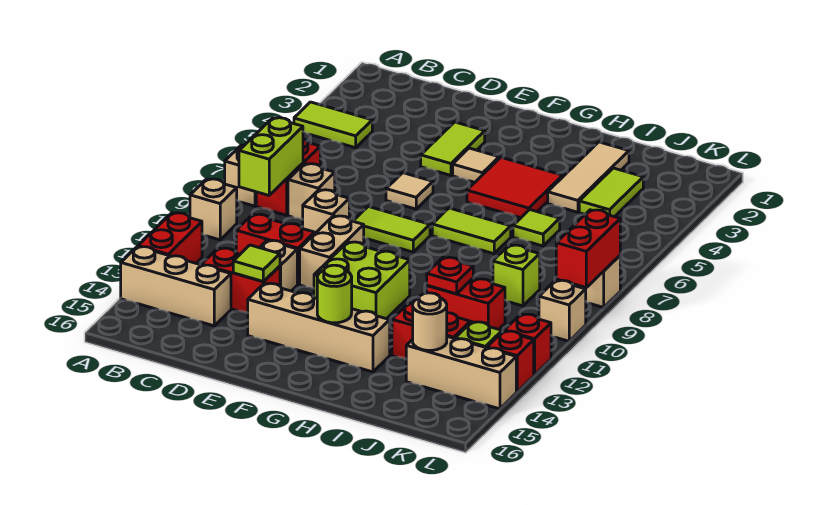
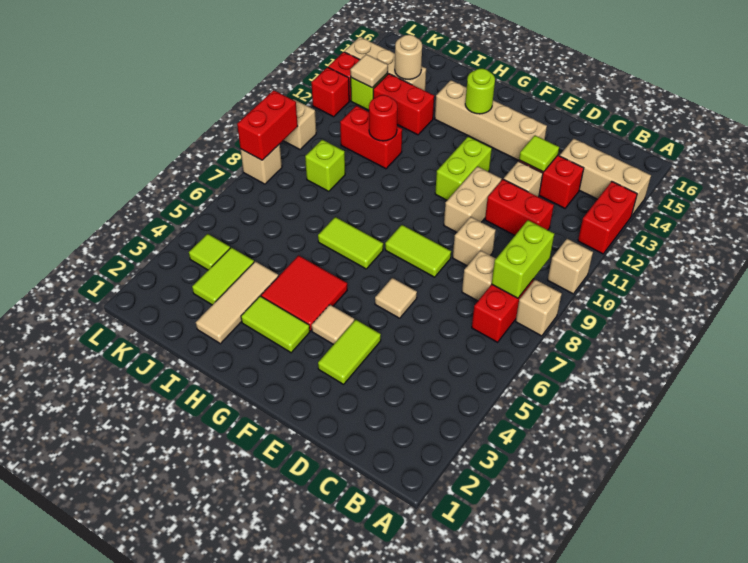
lime 1x2 tile [294,102,372,148] -> lime 1x2 tile moved to [241,296,310,353]
lime 2x2 brick [314,242,410,319] -> lime 1x2 brick [435,137,492,200]
lime 1x1 tile [513,210,560,246] -> lime 1x1 tile moved to [189,234,230,270]
red 1x1 plate [427,257,473,294] -> red 1x1 round brick [369,95,397,141]
none -> tan 1x1 tile [350,54,388,88]

